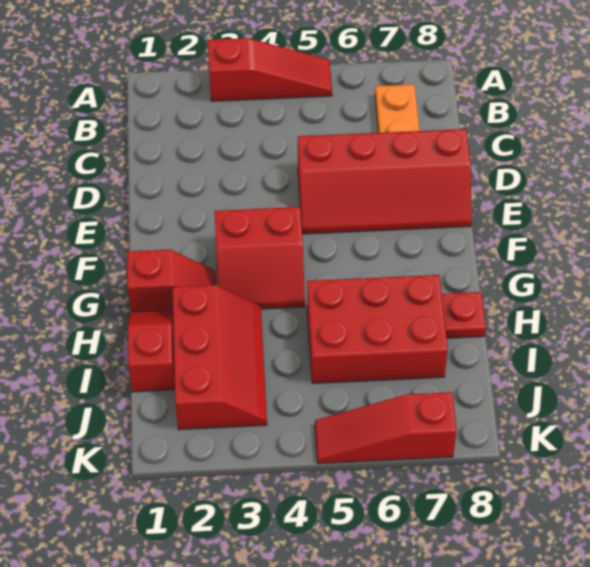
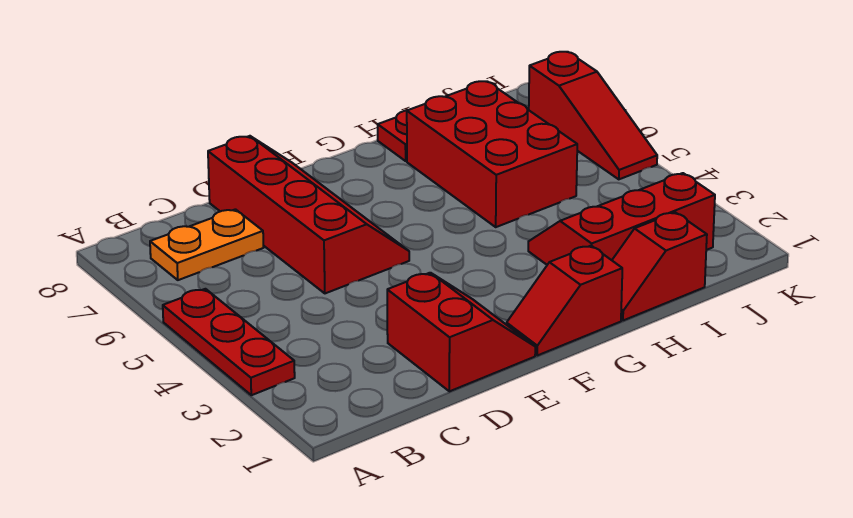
red 1x3 slope [208,38,332,101] -> red 1x3 plate [163,289,295,395]
red 2x2 slope [215,207,305,309] -> red 2x2 slope moved to [387,273,535,391]
red 1x2 slope [127,249,216,312] -> red 1x2 slope turned to [507,246,622,355]

